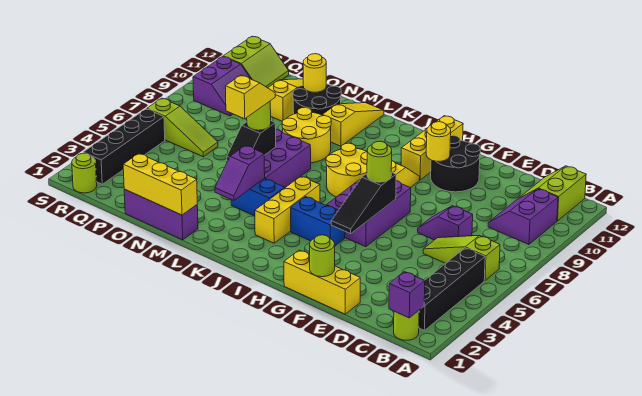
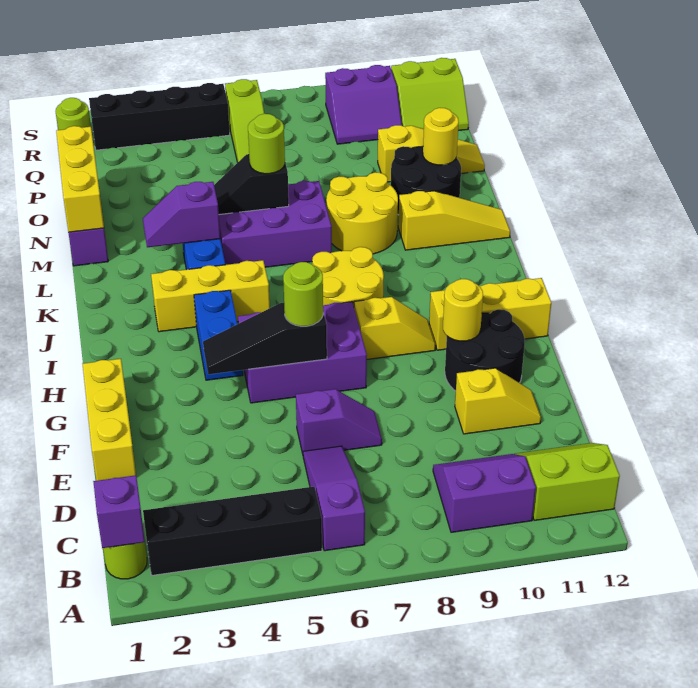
lime 1x3 slope [423,235,500,281] -> purple 1x3 slope [303,446,365,551]
purple 1x2 slope [418,206,473,240] -> purple 1x2 slope turned to [296,389,382,454]
lime 1x1 round brick [310,235,335,277] -> none
yellow 1x2 slope [225,75,275,119] -> yellow 1x2 slope moved to [455,368,541,434]

